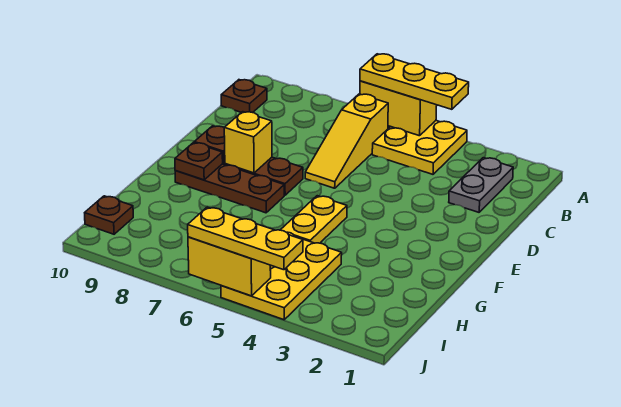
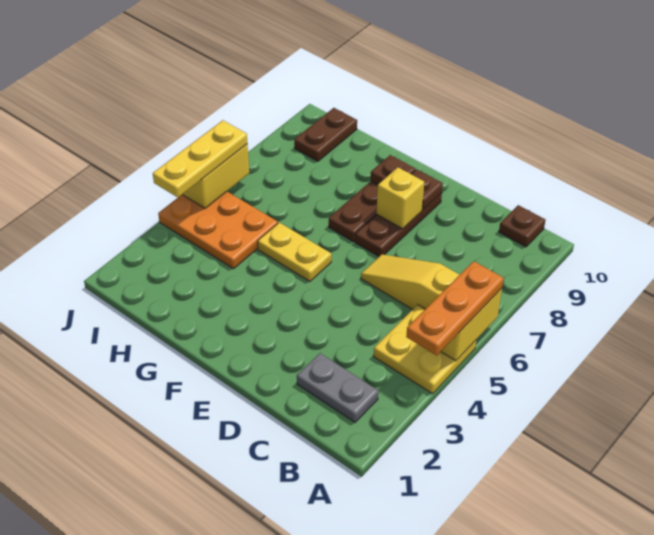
yellow 1x3 plate [360,54,469,109] -> orange 1x3 plate [406,261,504,355]
yellow 2x3 plate [221,232,342,320] -> orange 2x3 plate [158,192,278,269]
brown 1x1 plate [85,196,133,234] -> brown 1x2 plate [294,108,357,161]

